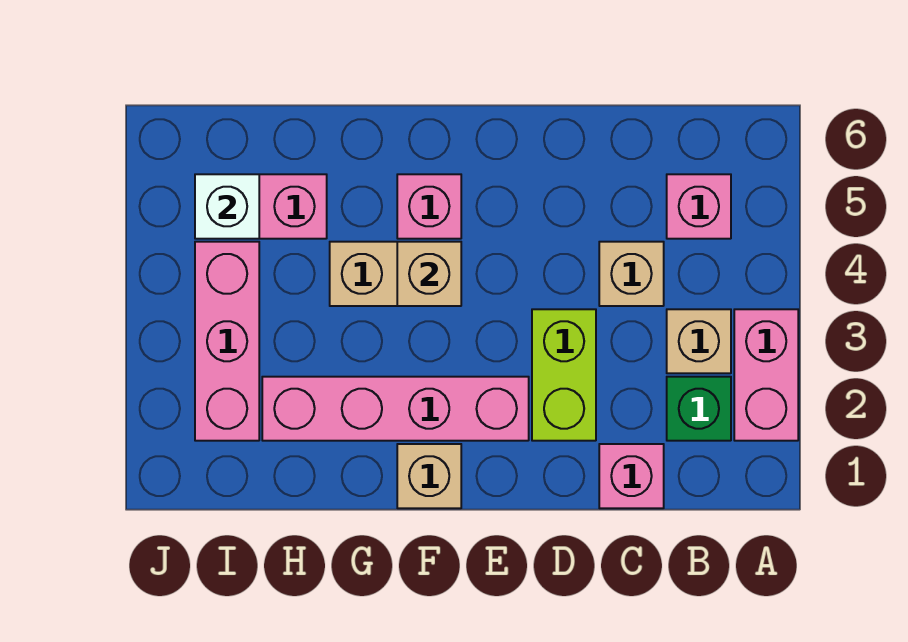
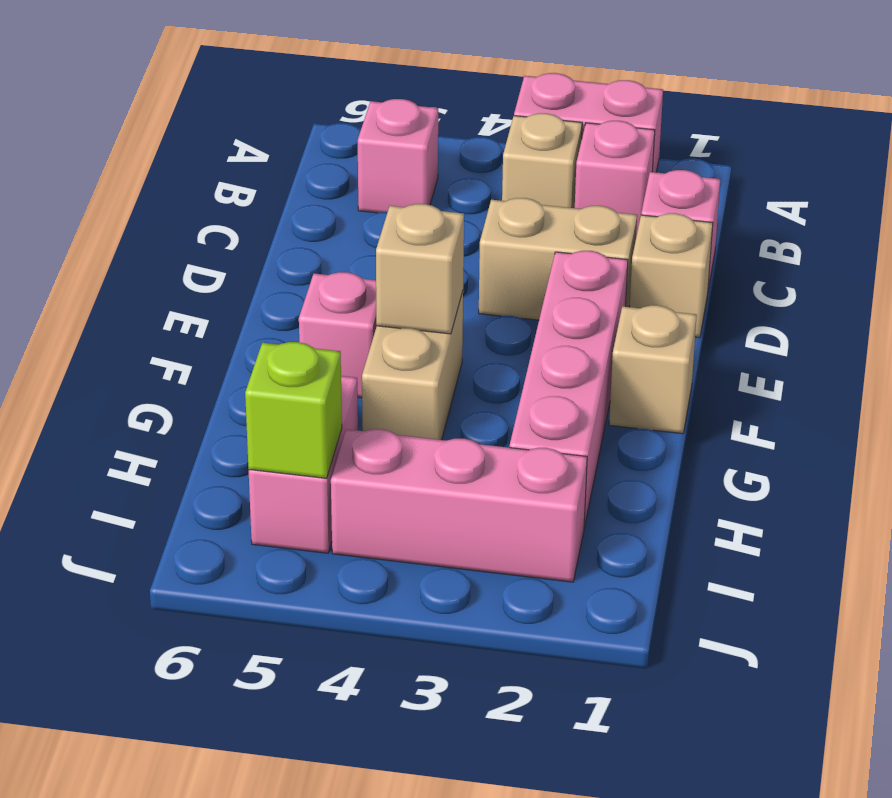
green 1x1 brick [667,377,731,441] -> pink 1x1 brick [575,121,655,237]
tan 1x1 brick [599,242,664,306] -> tan 1x1 brick moved to [630,213,713,338]
lime 1x2 brick [532,309,596,441] -> tan 1x2 brick [479,198,637,320]
white 1x1 brick [195,174,259,239] -> lime 1x1 brick [245,342,342,478]

